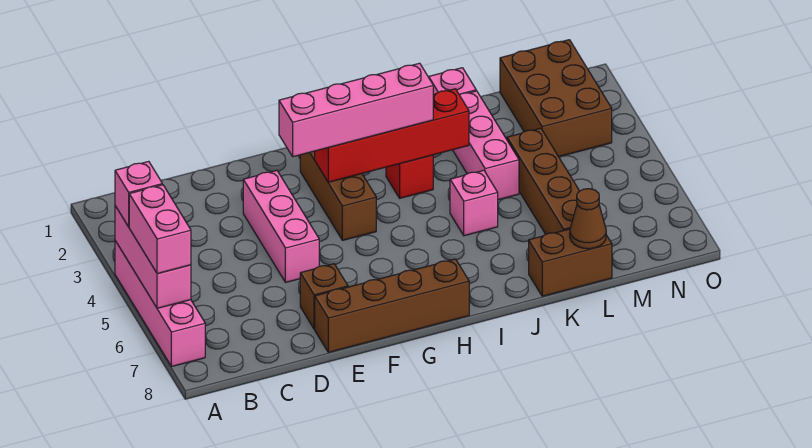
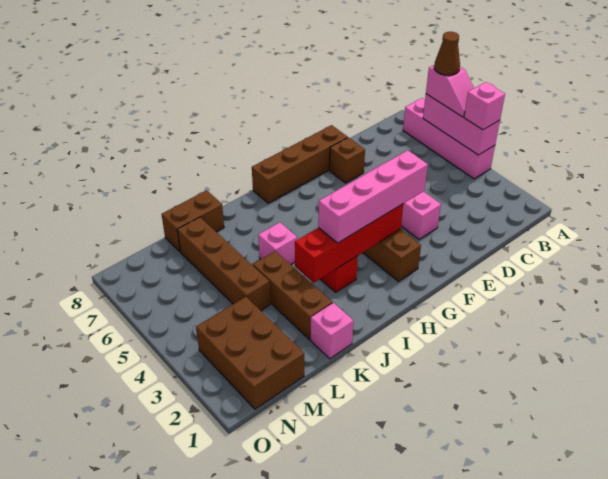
pink 1x2 brick [129,185,191,274] -> pink 1x2 slope [426,65,474,117]
pink 1x3 brick [453,91,519,200] -> brown 1x3 brick [253,251,332,340]
brown 1x1 cone [570,189,606,249] -> brown 1x1 cone moved to [434,32,460,76]

